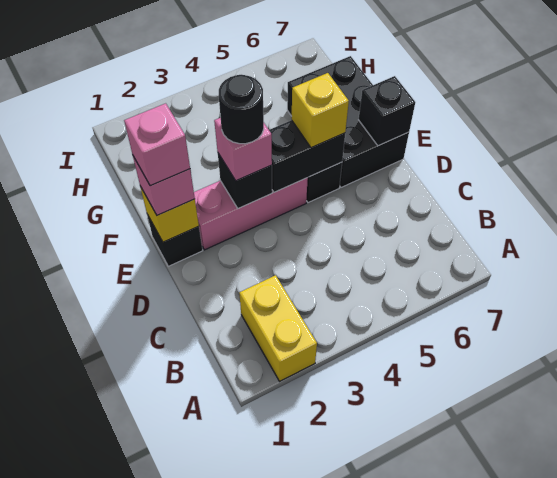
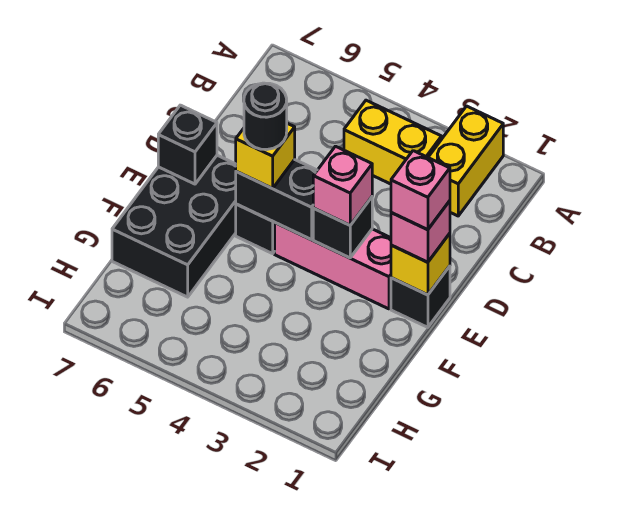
none -> yellow 1x2 brick [344,100,442,184]
black 1x1 round brick [219,75,264,144] -> black 1x1 round brick moved to [244,83,287,150]

